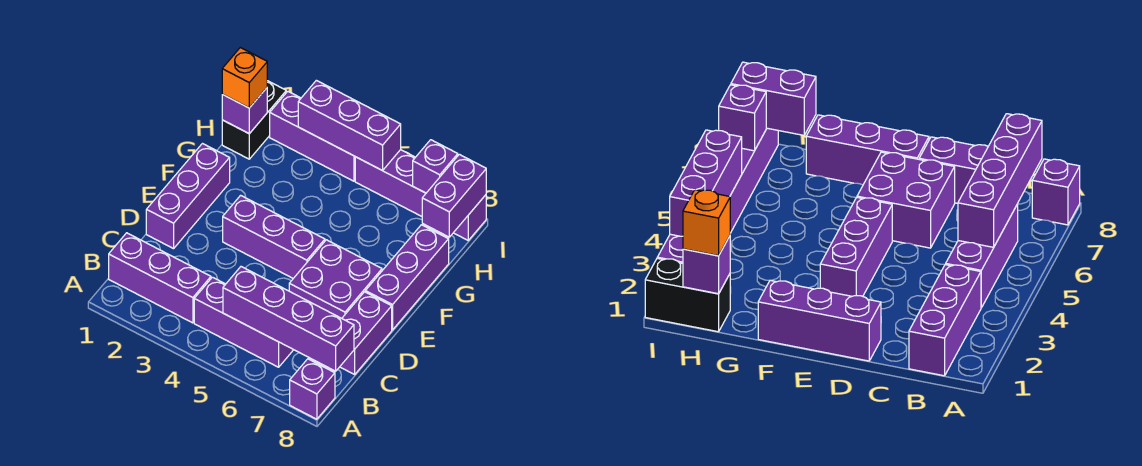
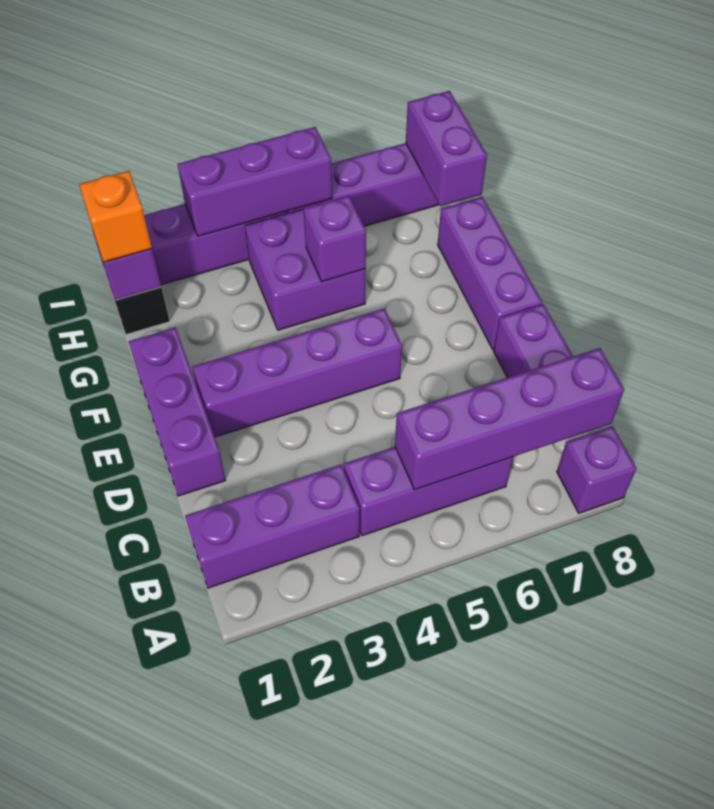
purple 2x2 brick [289,240,382,318] -> purple 2x2 brick moved to [245,209,366,330]
purple 1x3 brick [223,195,325,278] -> purple 1x4 brick [192,309,402,437]
purple 1x1 brick [413,140,458,193] -> purple 1x1 brick moved to [304,196,366,282]

